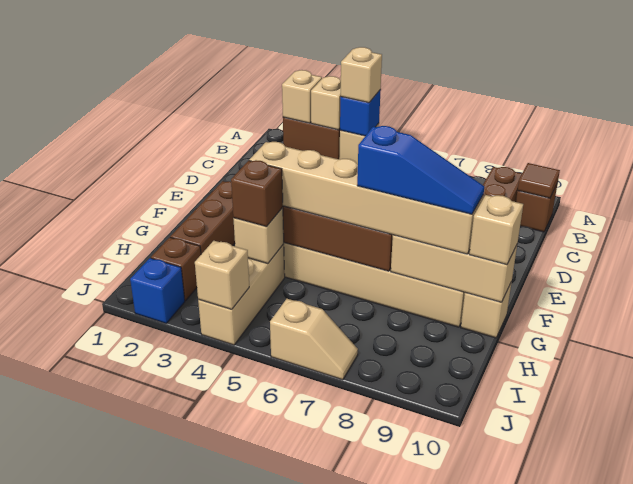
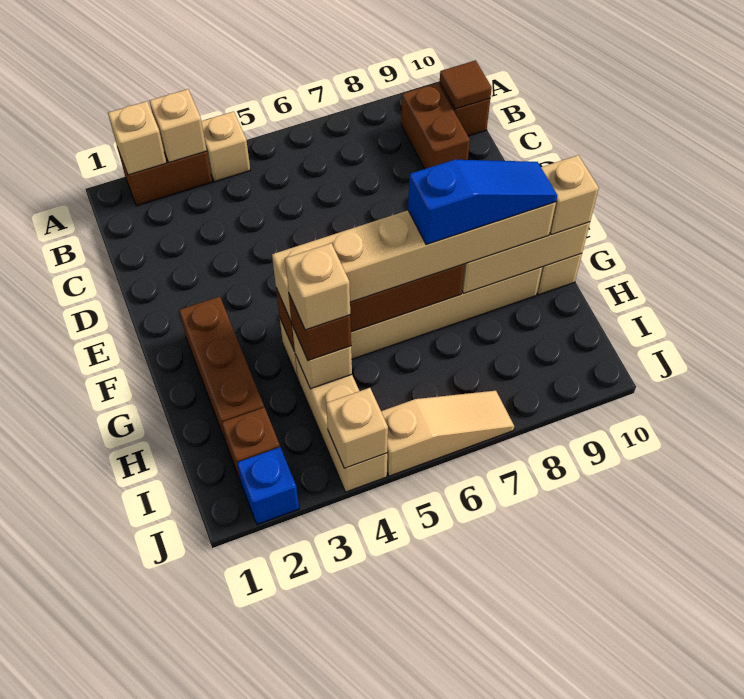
blue 1x1 brick [340,90,381,136] -> none
tan 1x1 brick [341,47,382,103] -> tan 1x1 brick moved to [285,243,350,330]
tan 1x2 slope [270,299,358,380] -> tan 1x3 slope [381,391,514,476]

